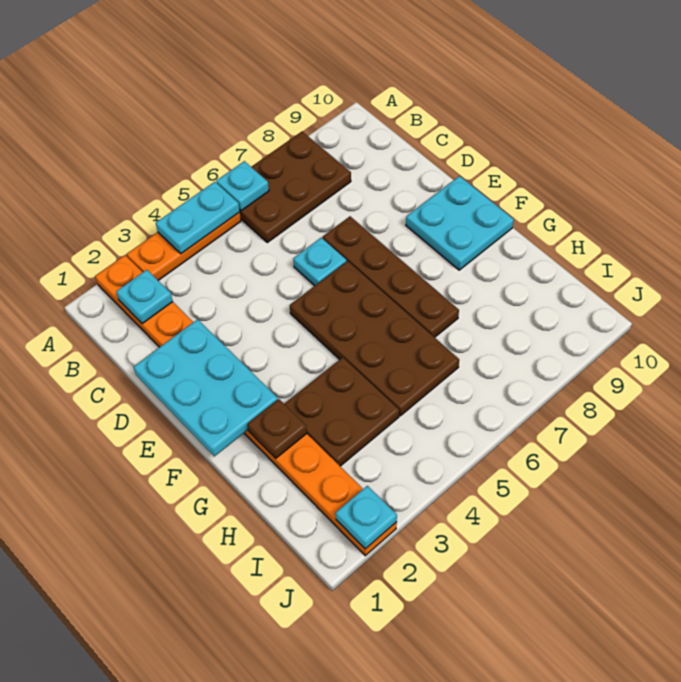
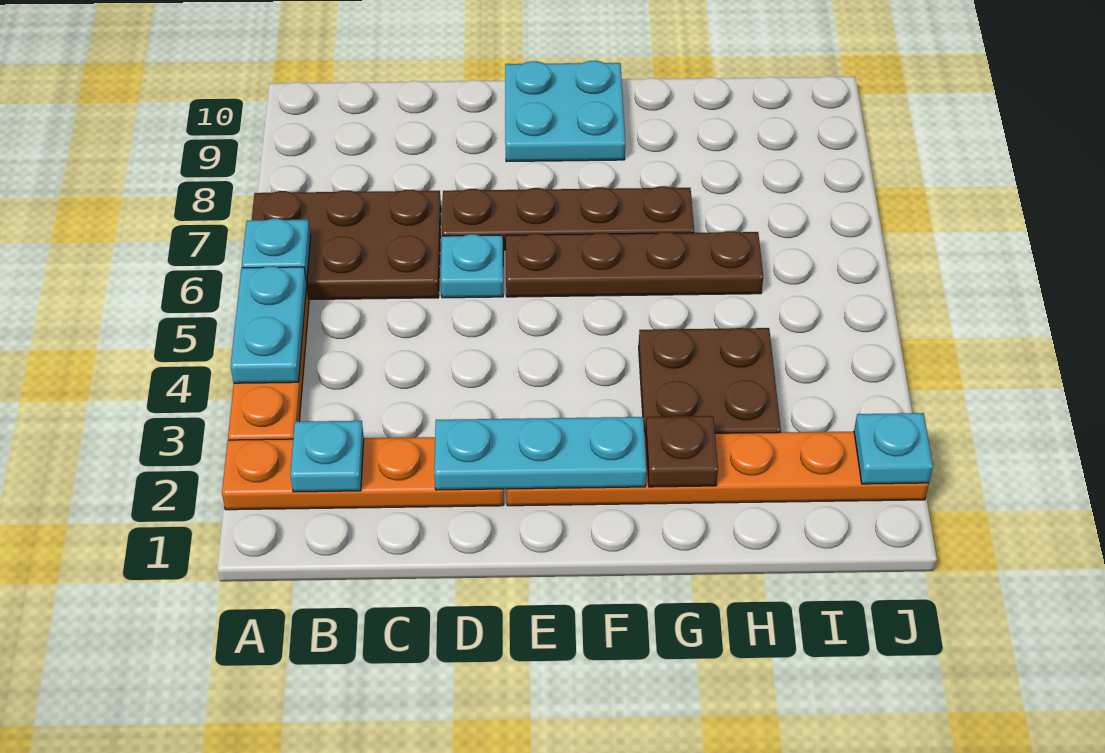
brown 2x3 plate [240,132,351,243] -> brown 2x3 plate turned to [252,190,441,299]
cyan 2x3 plate [134,319,278,456] -> cyan 1x3 plate [434,417,646,490]
brown 2x4 plate [290,261,459,416] -> brown 1x4 plate [506,231,763,297]

